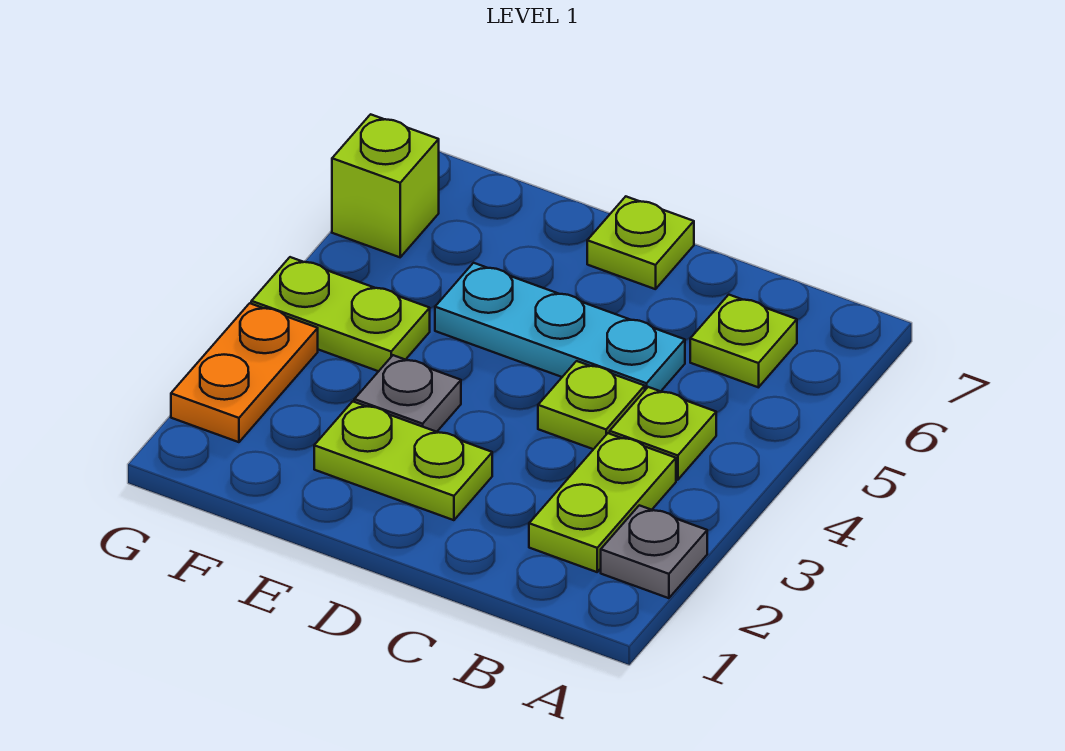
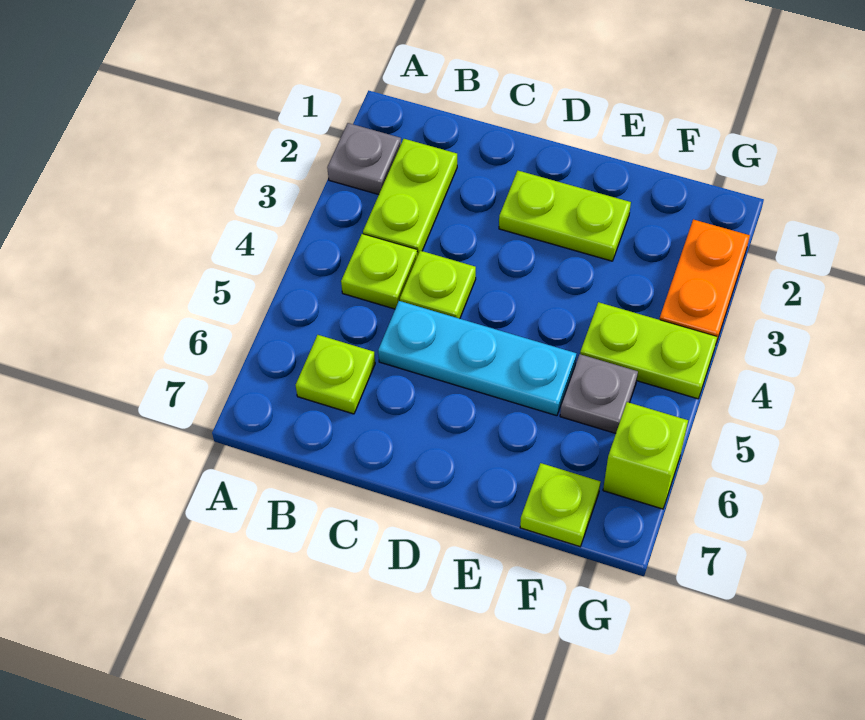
lime 1x1 plate [587,197,694,289] -> lime 1x1 plate moved to [520,463,600,547]
grey 1x1 plate [354,355,461,432] -> grey 1x1 plate moved to [560,354,638,433]

